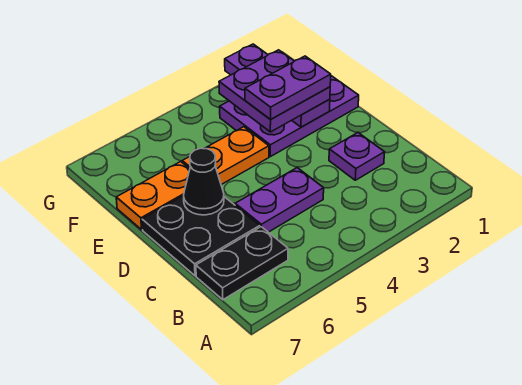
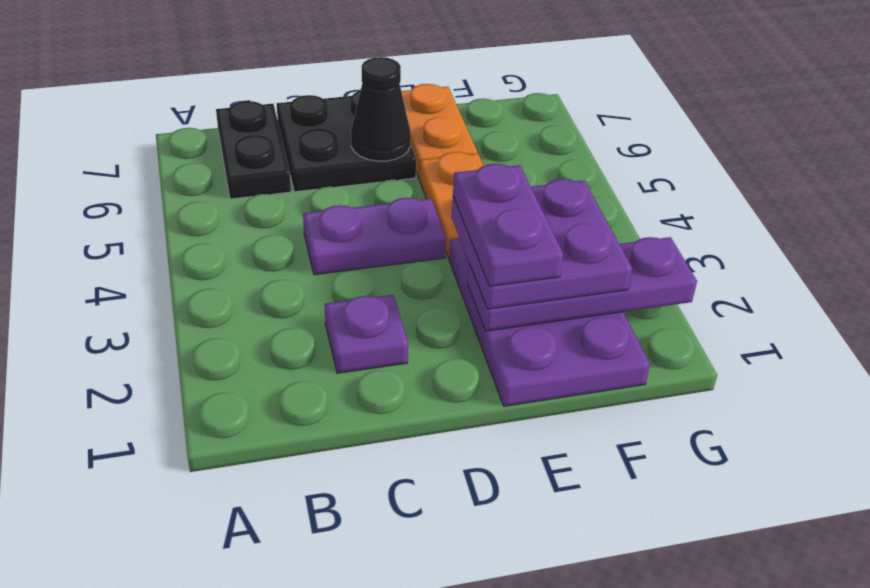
purple 1x2 plate [235,168,324,232] -> purple 1x2 plate turned to [303,198,446,275]

